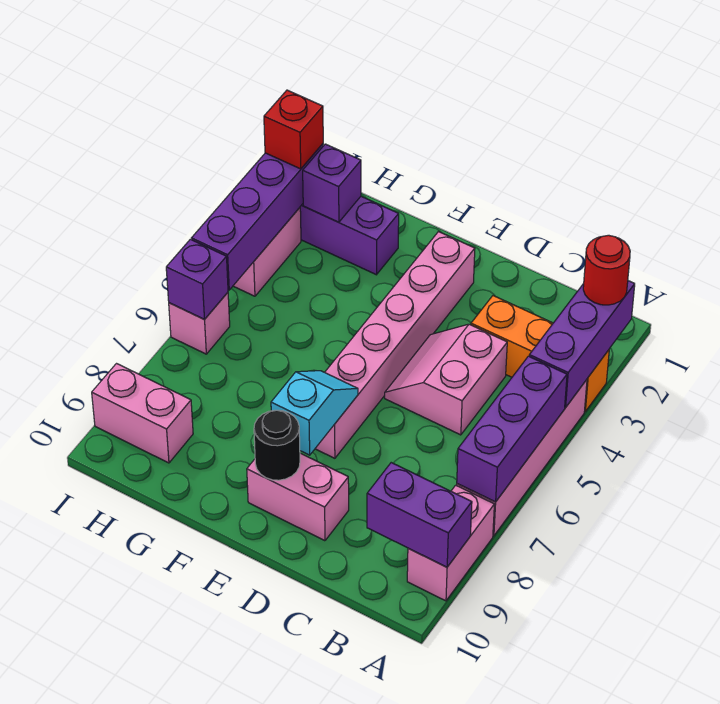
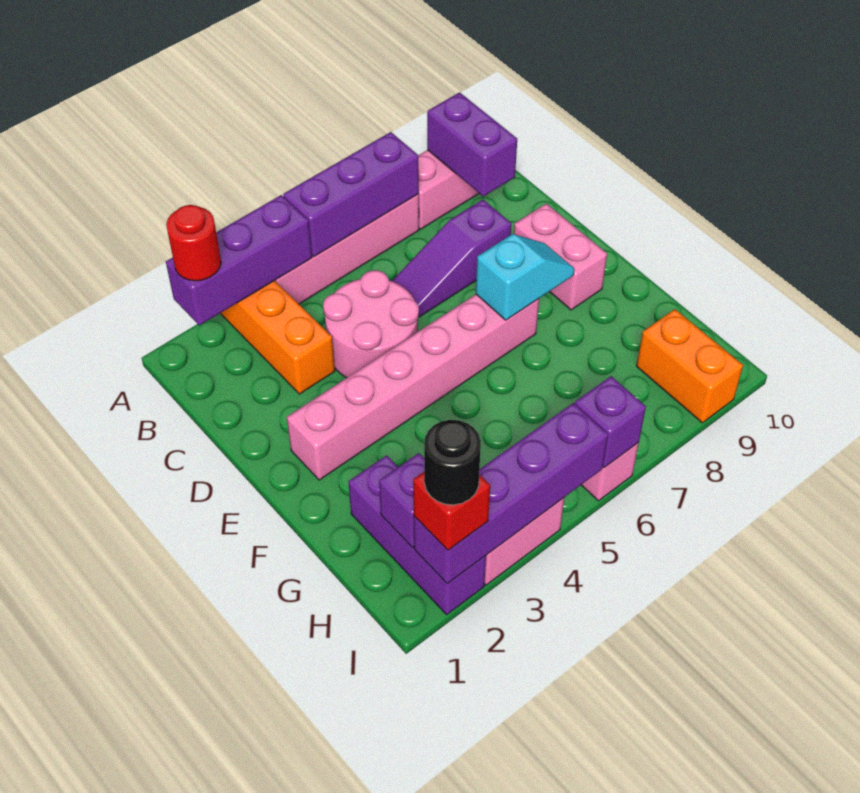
pink 2x2 slope [385,324,507,435] -> pink 2x2 round brick [323,270,419,378]
none -> purple 1x3 slope [392,200,511,317]
cyan 1x2 slope [271,371,358,455] -> cyan 1x2 slope turned to [476,234,574,320]
black 1x1 round brick [254,410,300,480] -> black 1x1 round brick moved to [424,420,481,505]
pink 1x2 brick [92,364,193,463] -> orange 1x2 brick [637,309,743,423]

